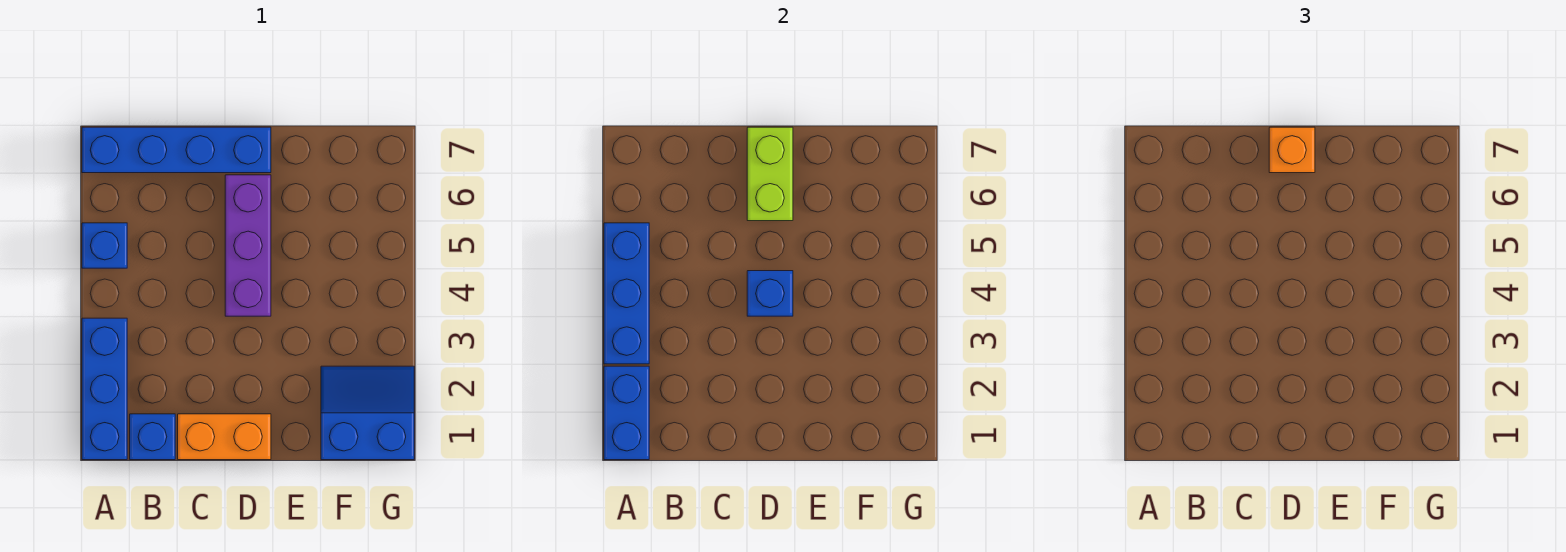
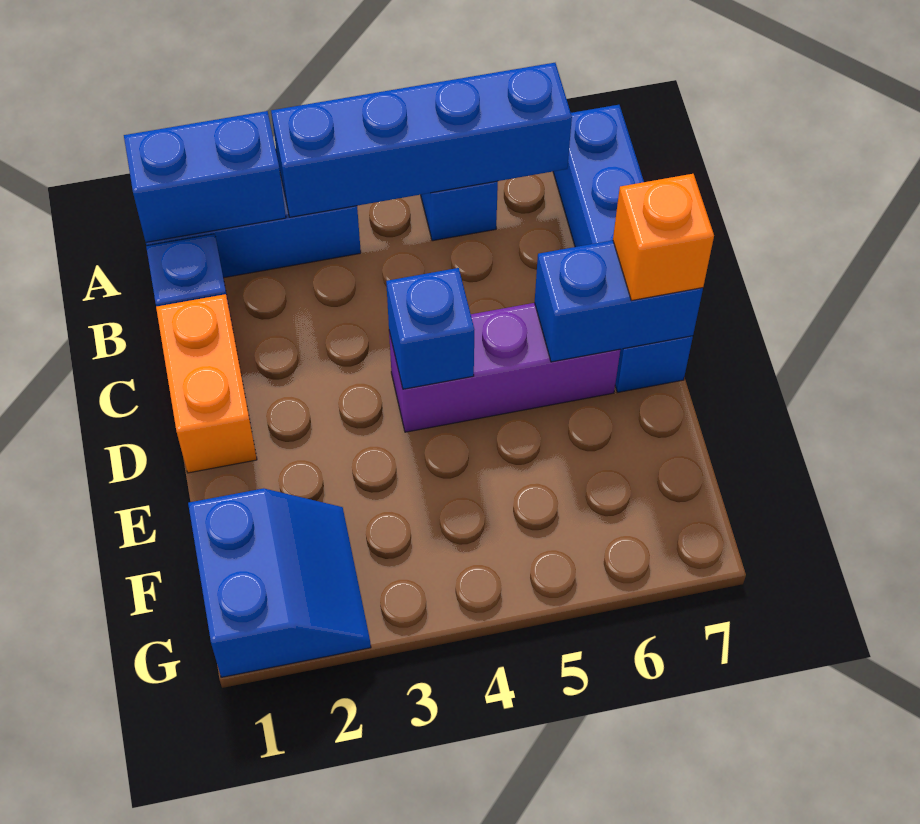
blue 1x3 brick [604,223,649,364] -> blue 1x4 brick [271,63,572,217]
lime 1x2 brick [747,127,793,221] -> blue 1x2 brick [535,240,703,362]

